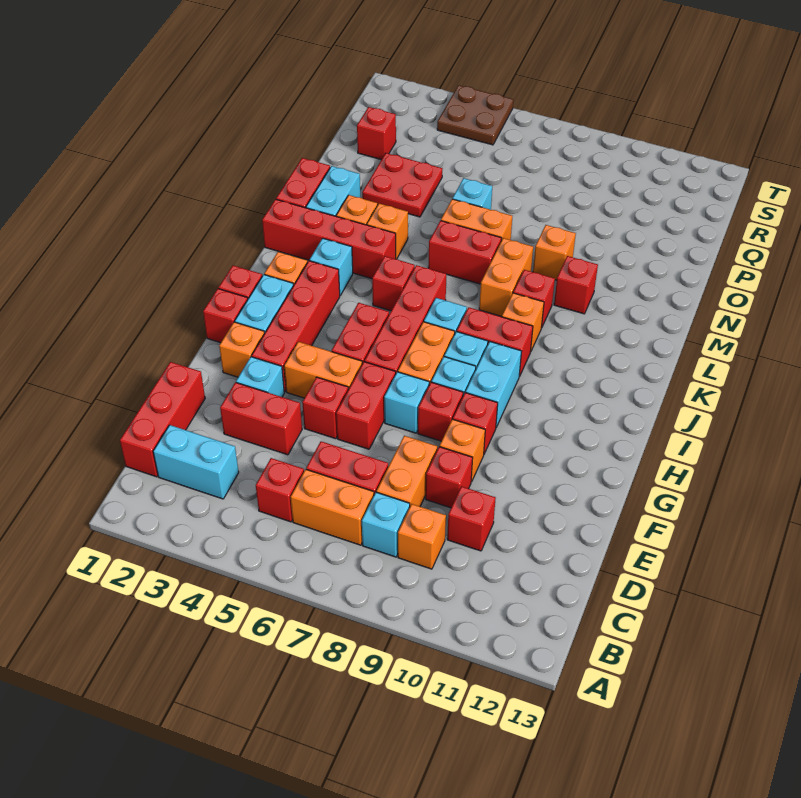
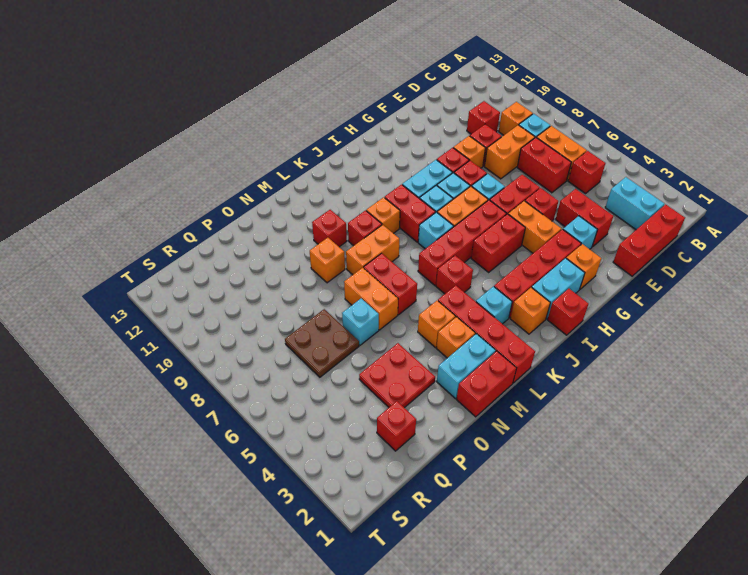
red 1x1 brick [203,289,248,343] -> none
brown 2x2 plate [437,85,513,145] -> brown 2x2 plate moved to [285,309,359,377]

